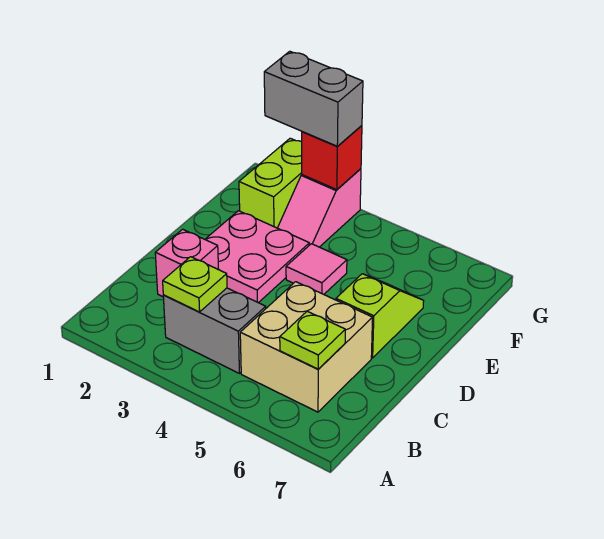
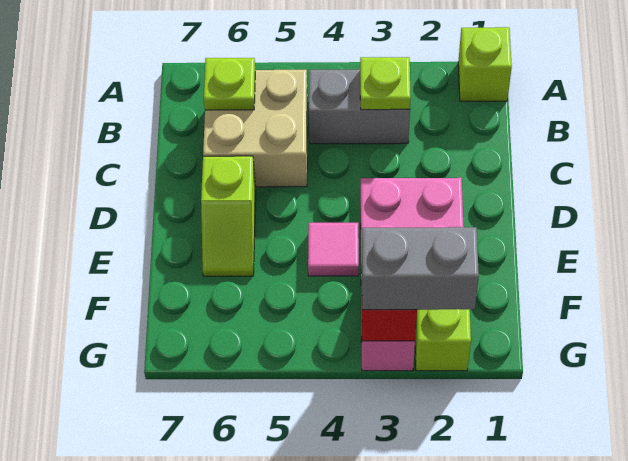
none -> lime 1x1 brick [458,27,512,101]
pink 1x1 brick [155,229,219,297] -> none

